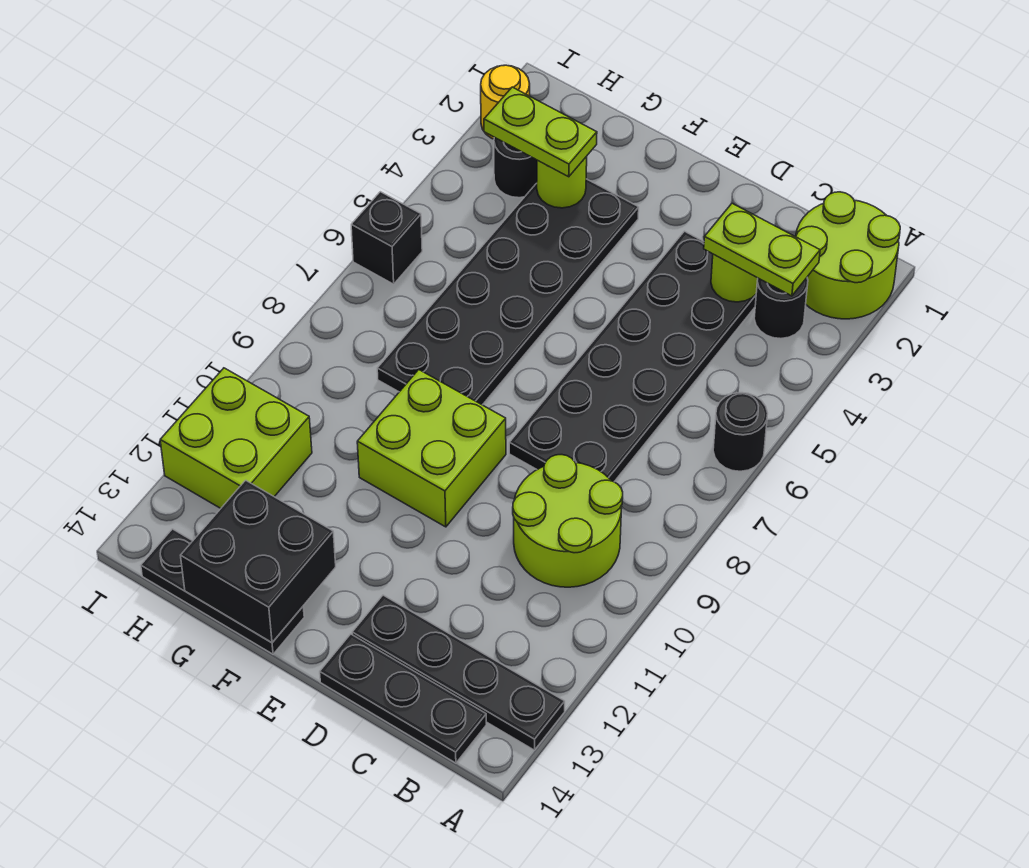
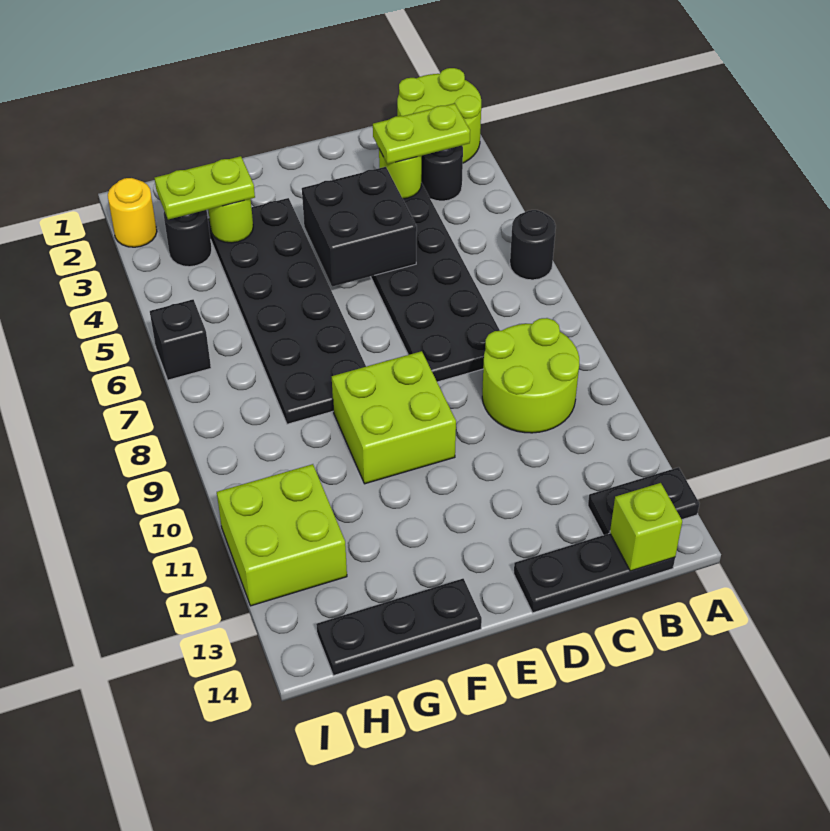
black 1x4 plate [352,595,565,750] -> black 1x2 plate [588,467,699,535]
none -> lime 1x1 brick [610,483,682,571]
black 2x2 brick [181,480,336,643] -> black 2x2 brick moved to [302,167,417,287]

